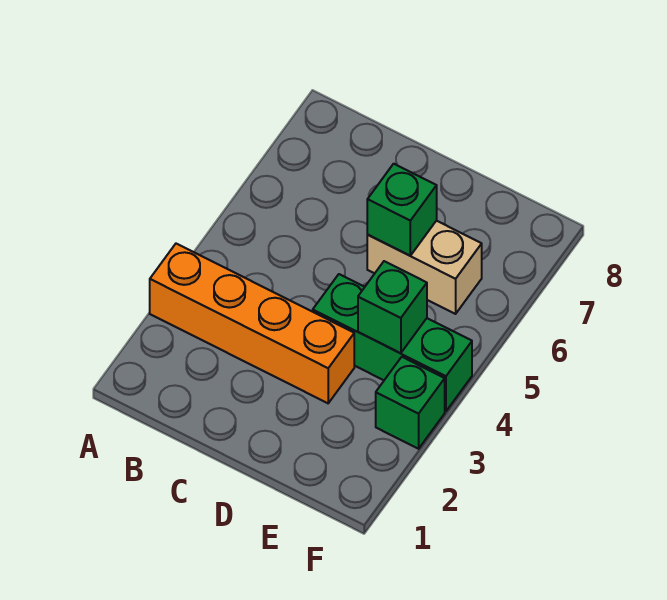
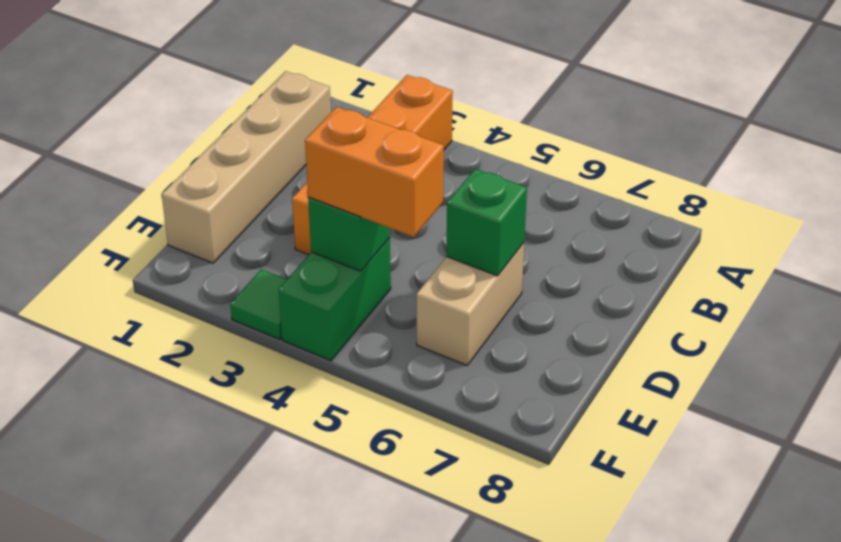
none -> tan 1x4 brick [162,71,331,263]
green 1x3 brick [313,274,472,411] -> green 1x2 brick [279,238,391,361]
none -> orange 1x2 brick [305,107,444,237]
green 1x1 brick [376,357,445,449] -> green 1x1 tile [230,269,287,339]

